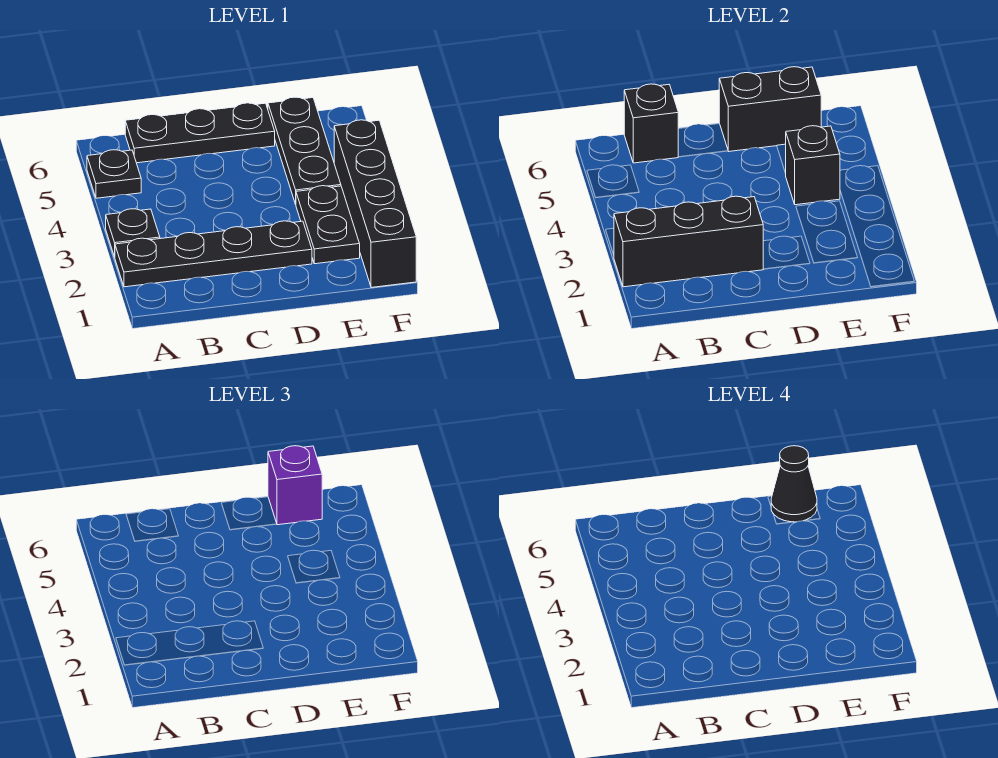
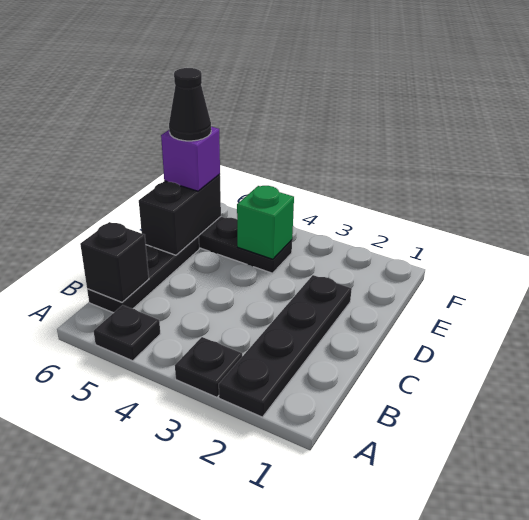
black 1x3 brick [614,196,763,287] -> none
black 1x2 plate [296,186,360,264] -> none
black 1x1 brick [786,126,840,205] -> green 1x1 brick [237,186,294,259]
black 1x4 brick [334,120,416,288] -> none

